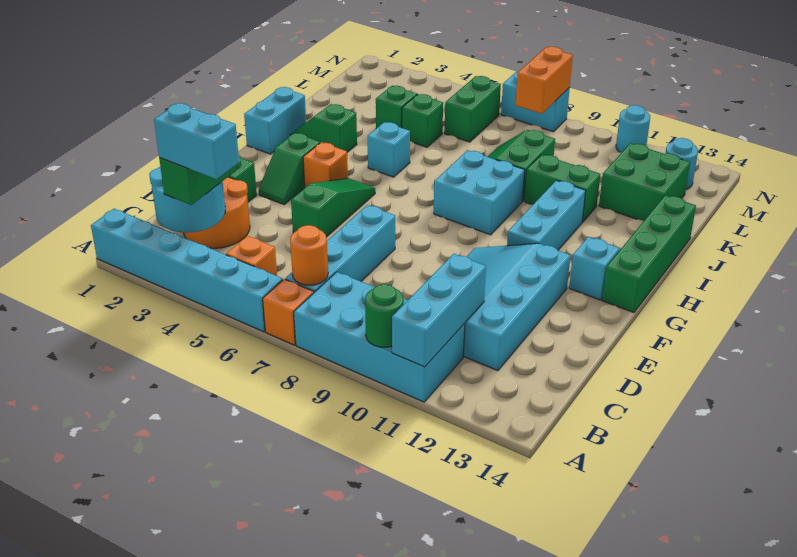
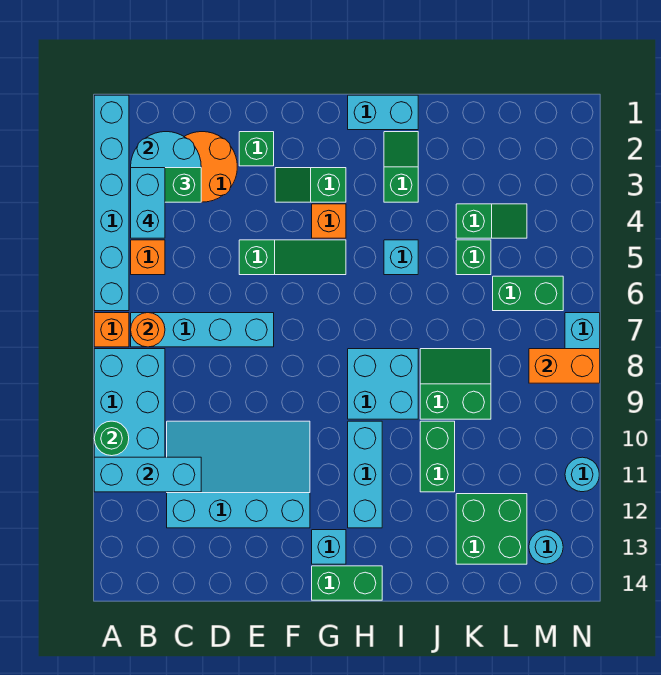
cyan 1x3 brick [507,180,586,250] -> cyan 1x3 brick turned to [348,421,382,528]
green 1x4 brick [602,195,696,313] -> green 1x2 brick [312,566,382,600]

